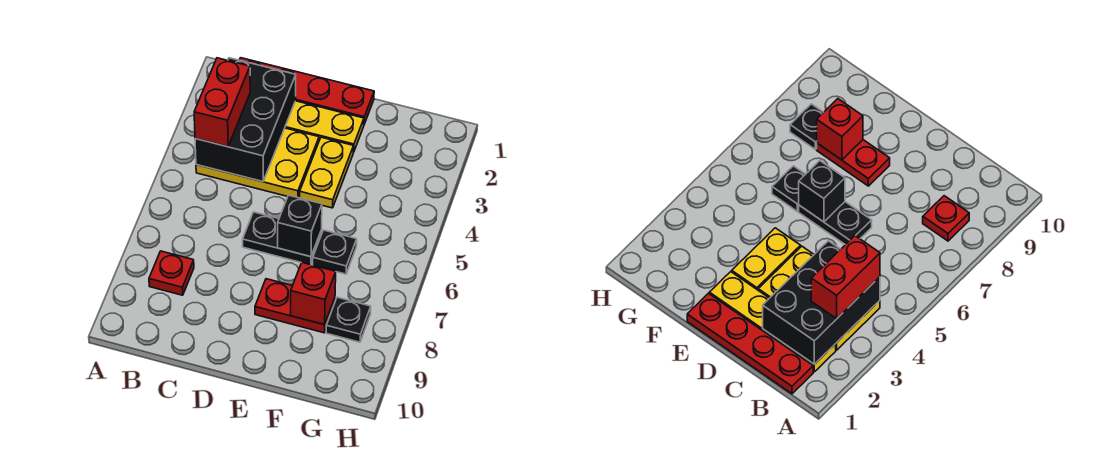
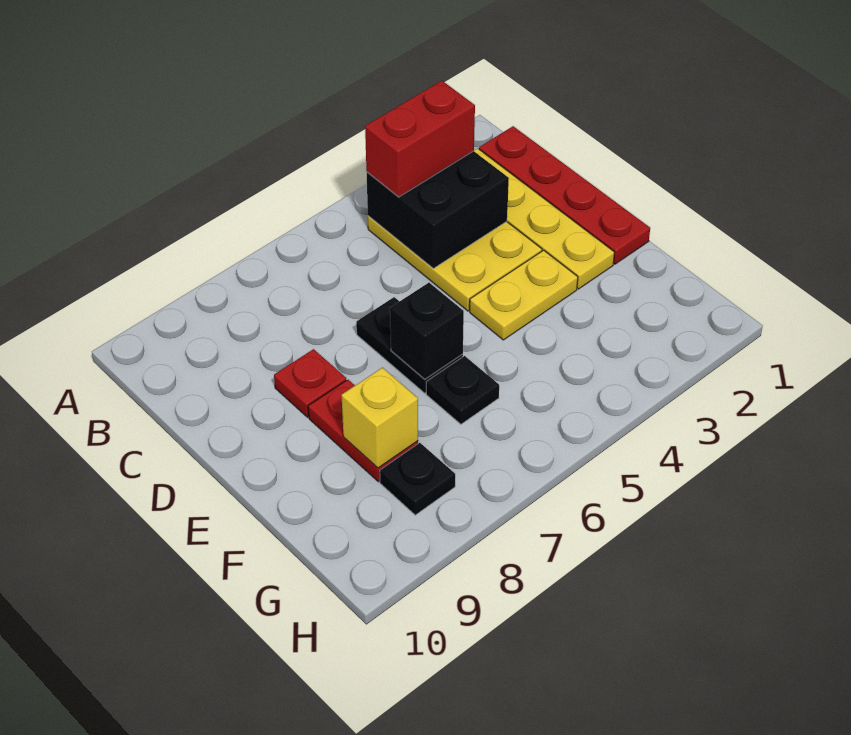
black 2x3 brick [195,58,296,182] -> black 2x2 brick [367,151,509,268]
red 1x1 plate [149,251,194,295] -> red 1x1 plate moved to [274,349,346,417]
red 1x1 brick [291,263,336,325] -> yellow 1x1 brick [342,368,418,468]

